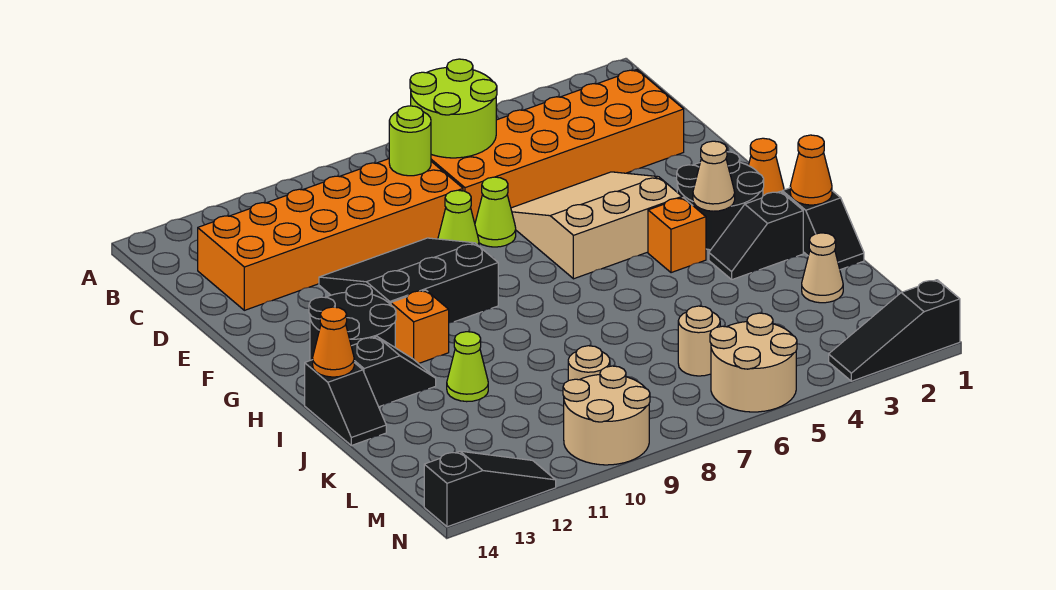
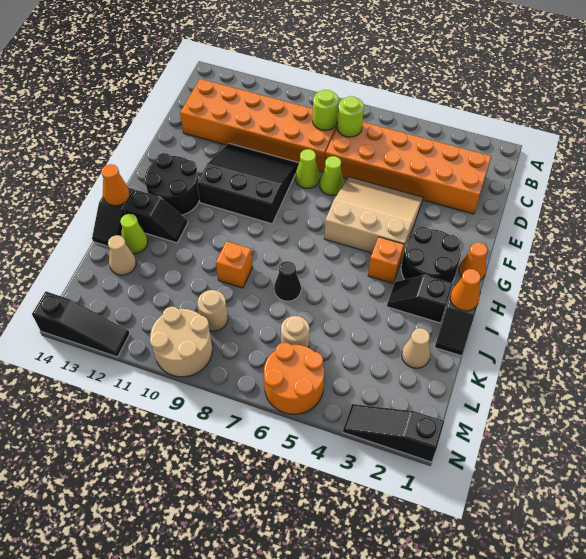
lime 2x2 round brick [410,59,497,158] -> lime 1x1 round brick [337,96,364,137]
tan 1x1 cone [693,141,735,211] -> tan 1x1 cone moved to [108,235,136,275]
orange 1x1 brick [391,290,449,364] -> orange 1x1 brick moved to [216,241,253,288]
none -> black 1x1 cone [274,261,301,301]
lime 1x1 cone [447,332,488,402] -> lime 1x1 cone moved to [120,214,148,254]
tan 2x2 round brick [710,313,797,412] -> orange 2x2 round brick [264,343,324,414]

